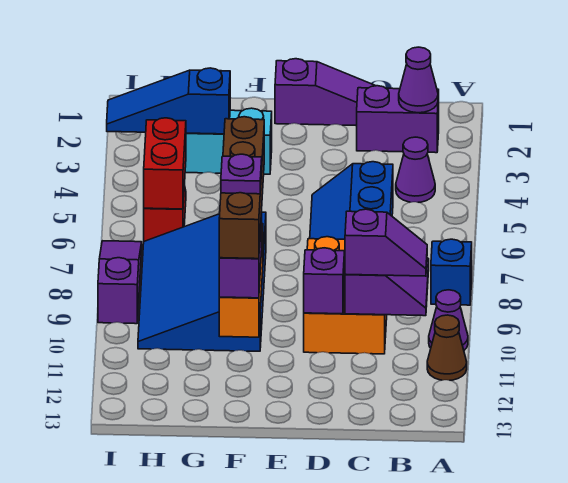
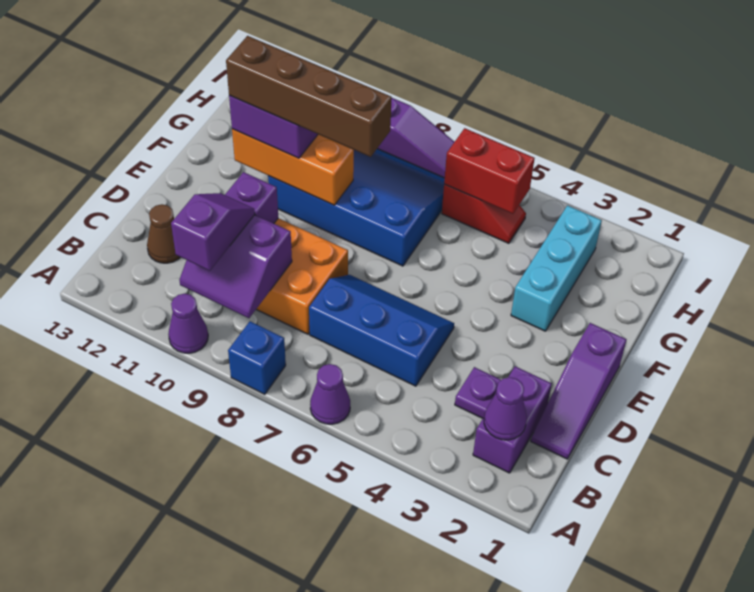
brown 1x1 cone [427,315,467,380] -> brown 1x1 cone moved to [147,204,181,263]
purple 1x1 cone [396,137,435,202] -> purple 1x1 cone moved to [310,364,350,424]
purple 1x2 slope [345,209,427,276] -> purple 1x2 slope turned to [171,193,255,271]
purple 1x1 plate [221,154,262,194] -> purple 1x1 plate moved to [455,367,501,418]
blue 1x3 slope [107,68,230,134] -> none

